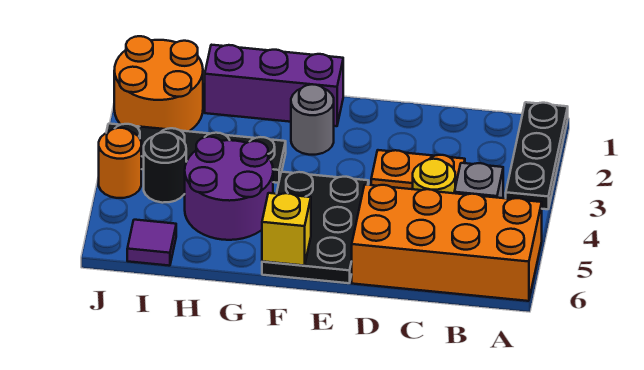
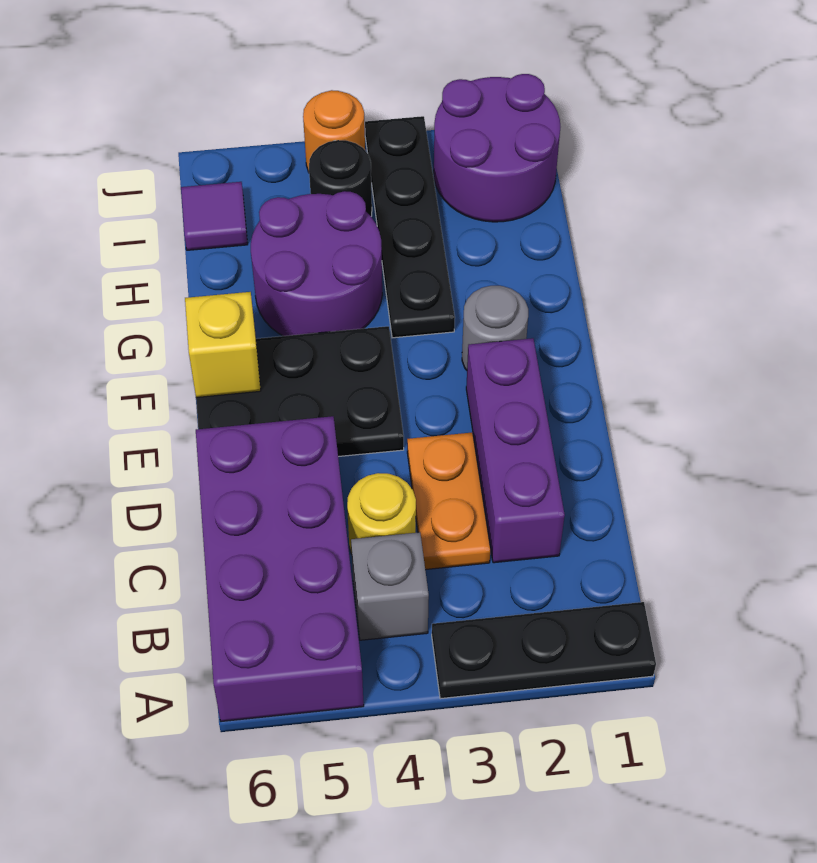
orange 2x4 brick [352,185,542,301] -> purple 2x4 brick [196,416,364,721]
purple 1x3 brick [205,45,343,126] -> purple 1x3 brick moved to [466,338,565,563]
orange 2x2 round brick [114,36,203,131] -> purple 2x2 round brick [434,74,560,222]

